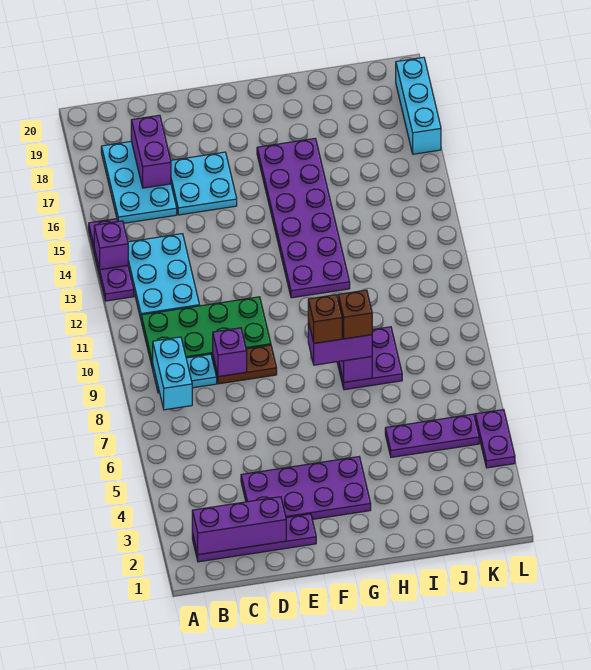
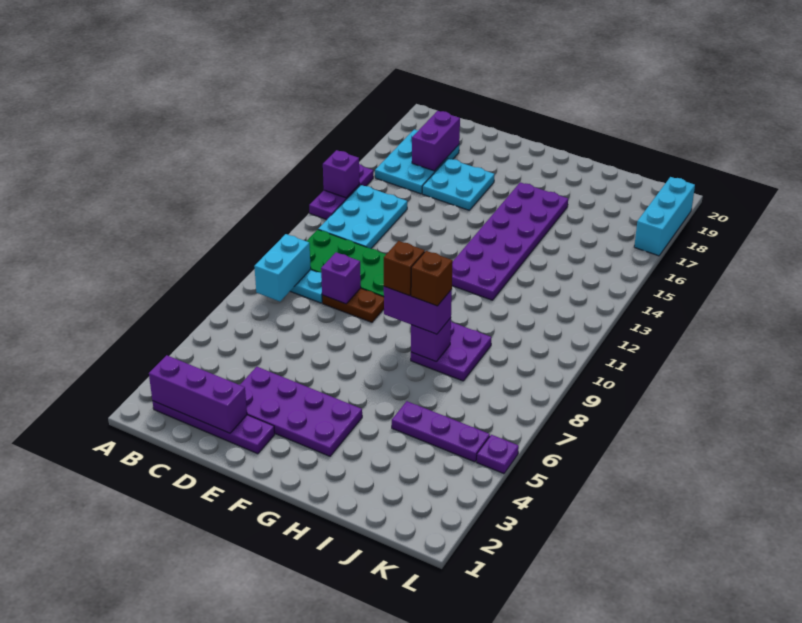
purple 1x2 plate [475,410,515,468] -> purple 1x1 plate [477,435,519,474]

